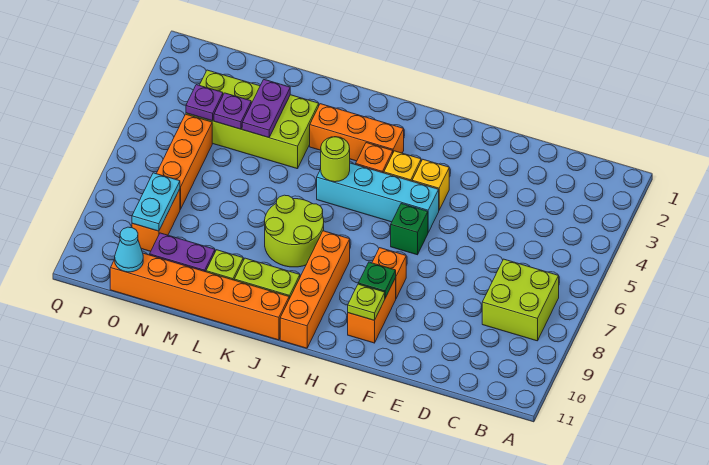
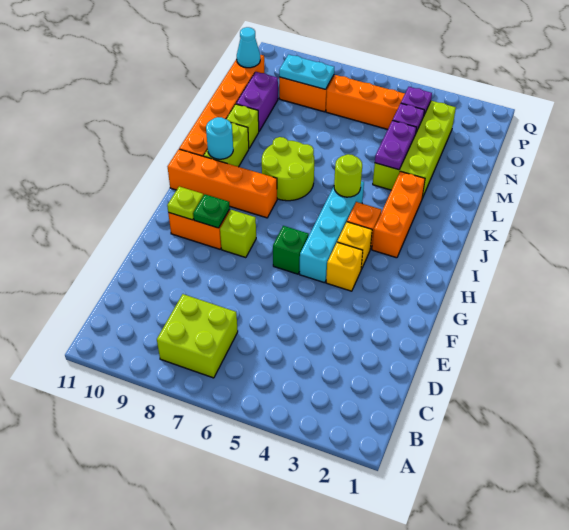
orange 1x1 brick [372,248,406,298] -> lime 1x1 brick [220,210,256,258]
none -> cyan 1x1 round brick [206,117,233,159]
purple 1x2 plate [242,80,290,137] -> purple 1x2 plate turned to [375,120,417,170]

